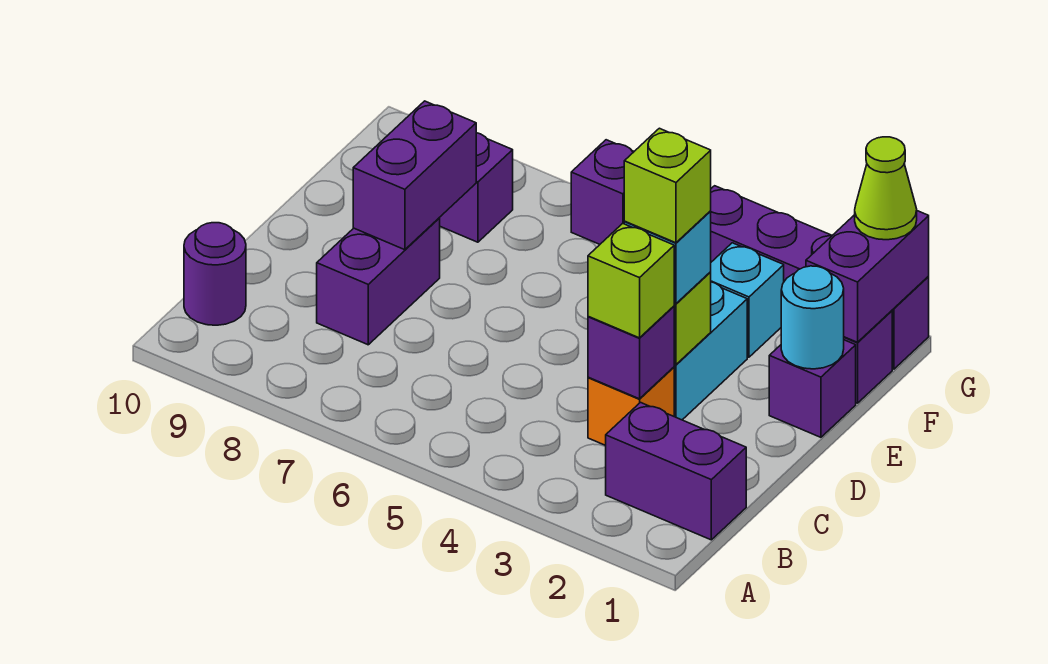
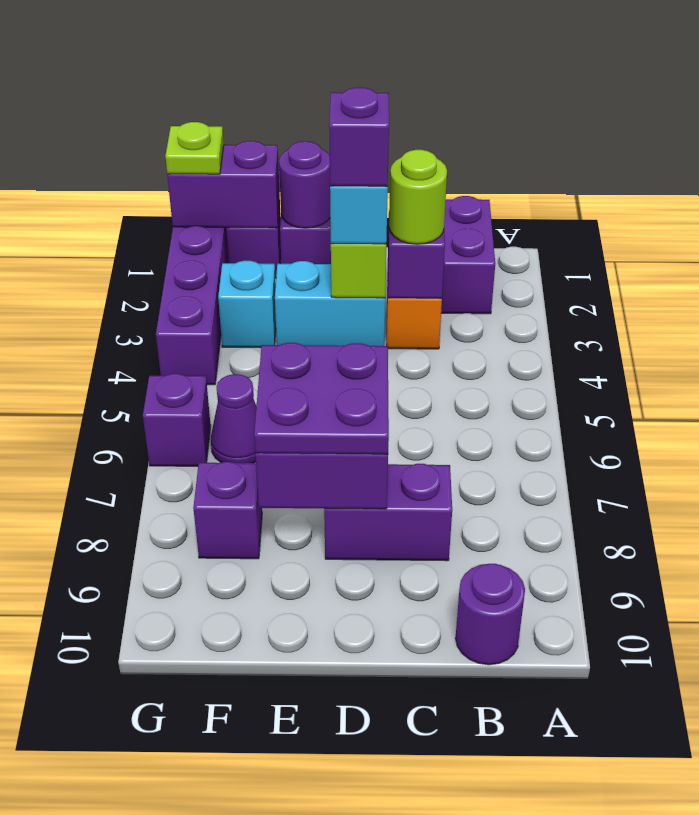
lime 1x1 brick [588,223,674,338] -> lime 1x1 round brick [389,150,447,244]
lime 1x1 brick [624,128,711,243] -> purple 1x1 brick [329,87,389,186]
none -> purple 2x2 plate [254,343,389,454]
cyan 1x1 round brick [781,266,844,369] -> purple 1x1 round brick [279,141,330,228]
none -> purple 1x1 cone [211,374,256,463]
lime 1x1 cone [855,137,917,240] -> lime 1x1 plate [165,122,224,174]

